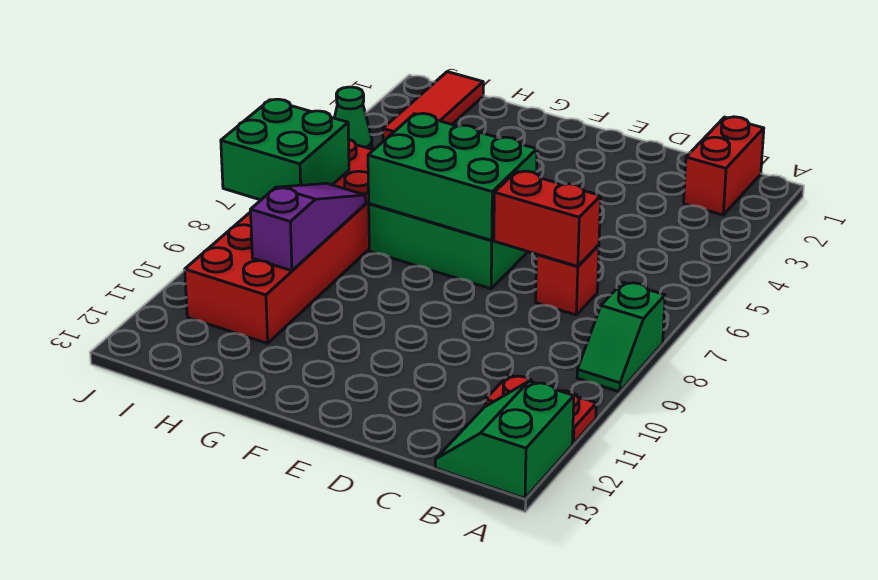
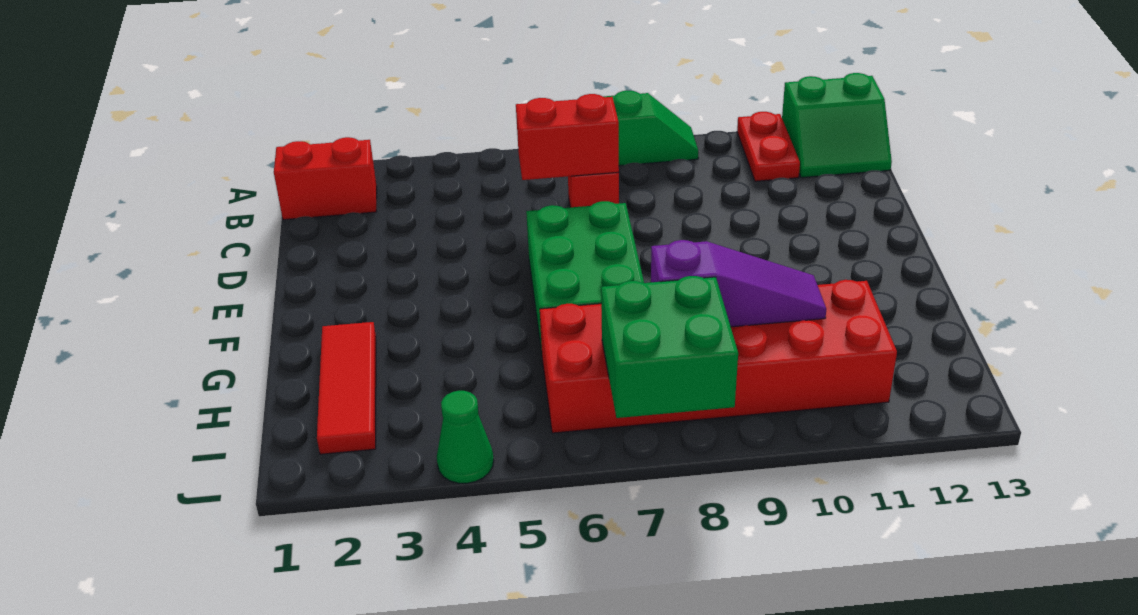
red 1x2 brick [494,171,601,266] -> red 1x2 brick turned to [516,94,619,180]
green 2x3 brick [368,113,537,240] -> none
purple 1x3 slope [250,183,366,271] -> purple 1x3 slope turned to [651,240,826,327]
red 1x3 tile [383,72,483,141] -> red 1x3 tile turned to [317,322,376,454]

